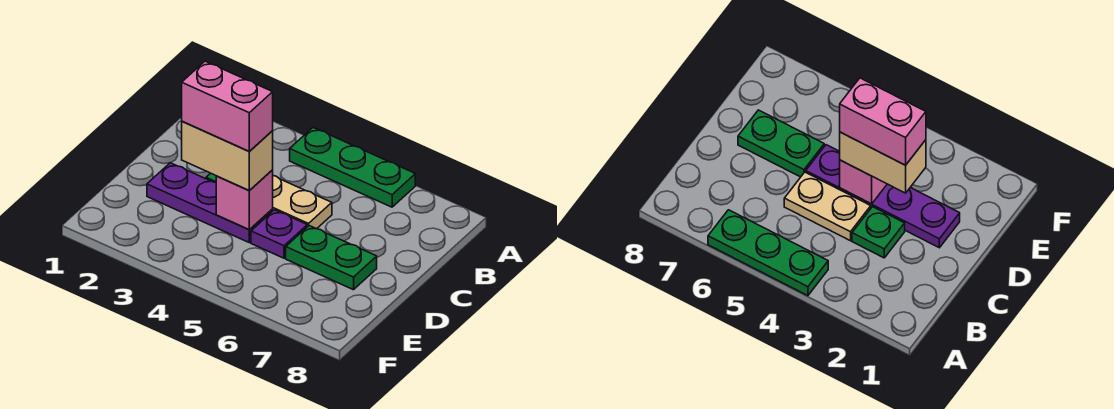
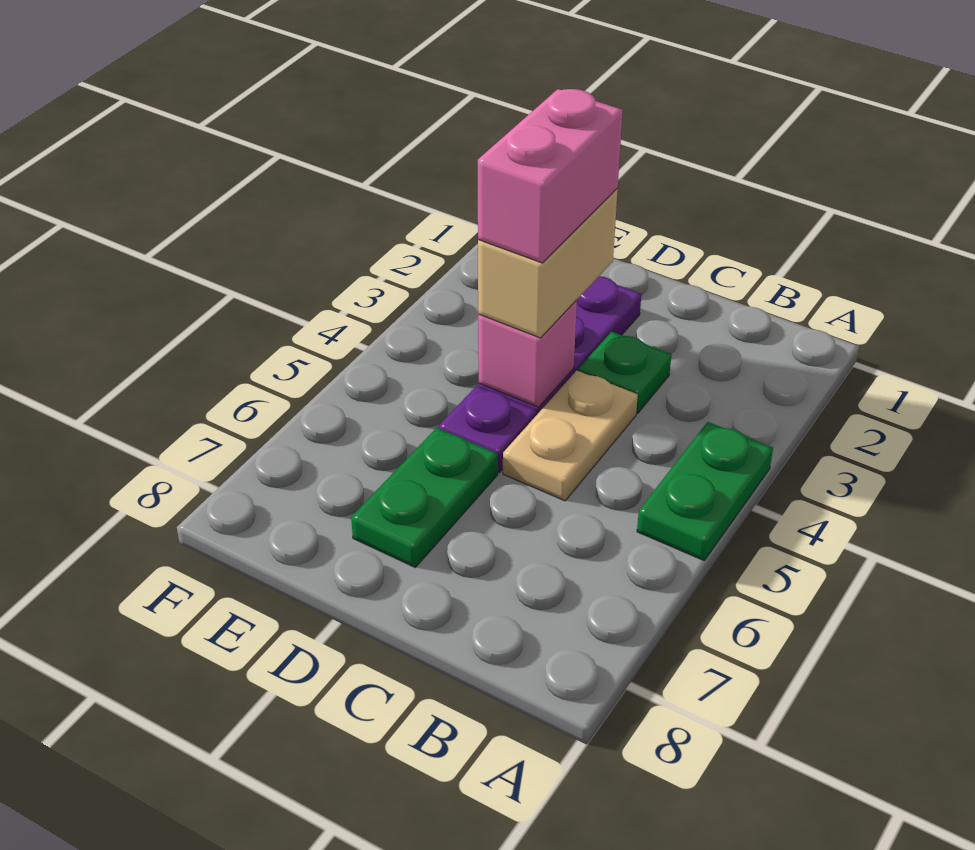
green 1x3 plate [290,128,415,207] -> green 1x2 plate [637,422,773,560]

